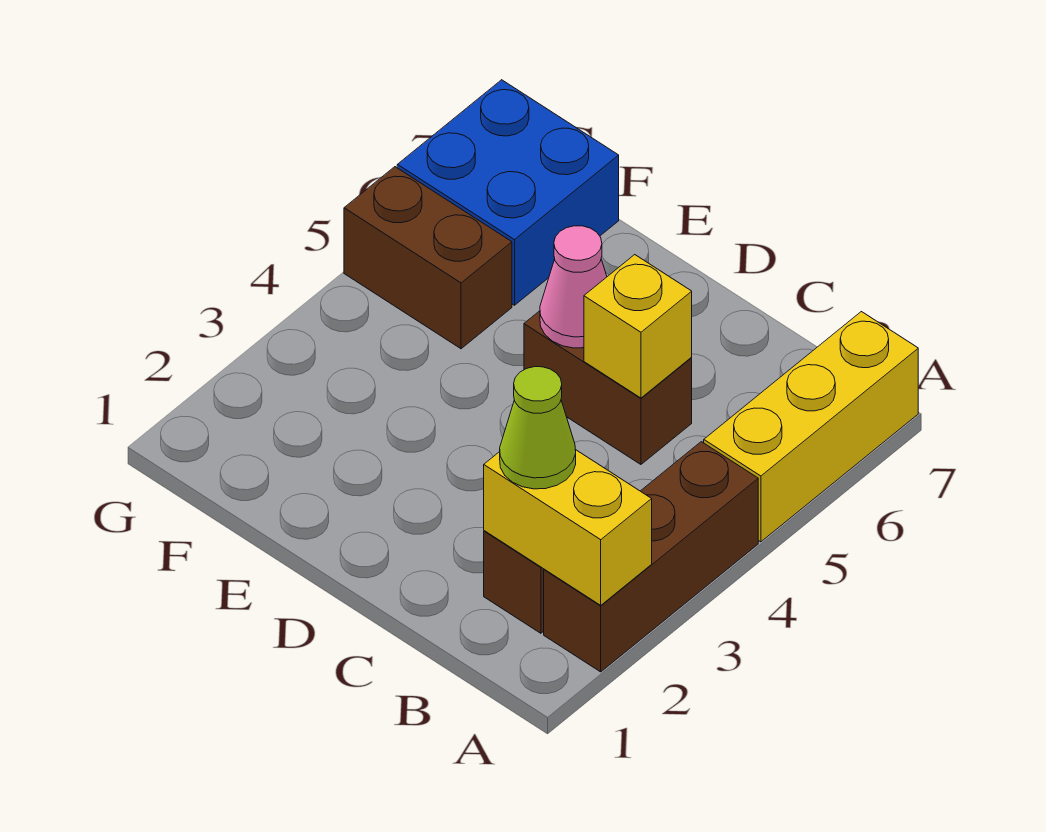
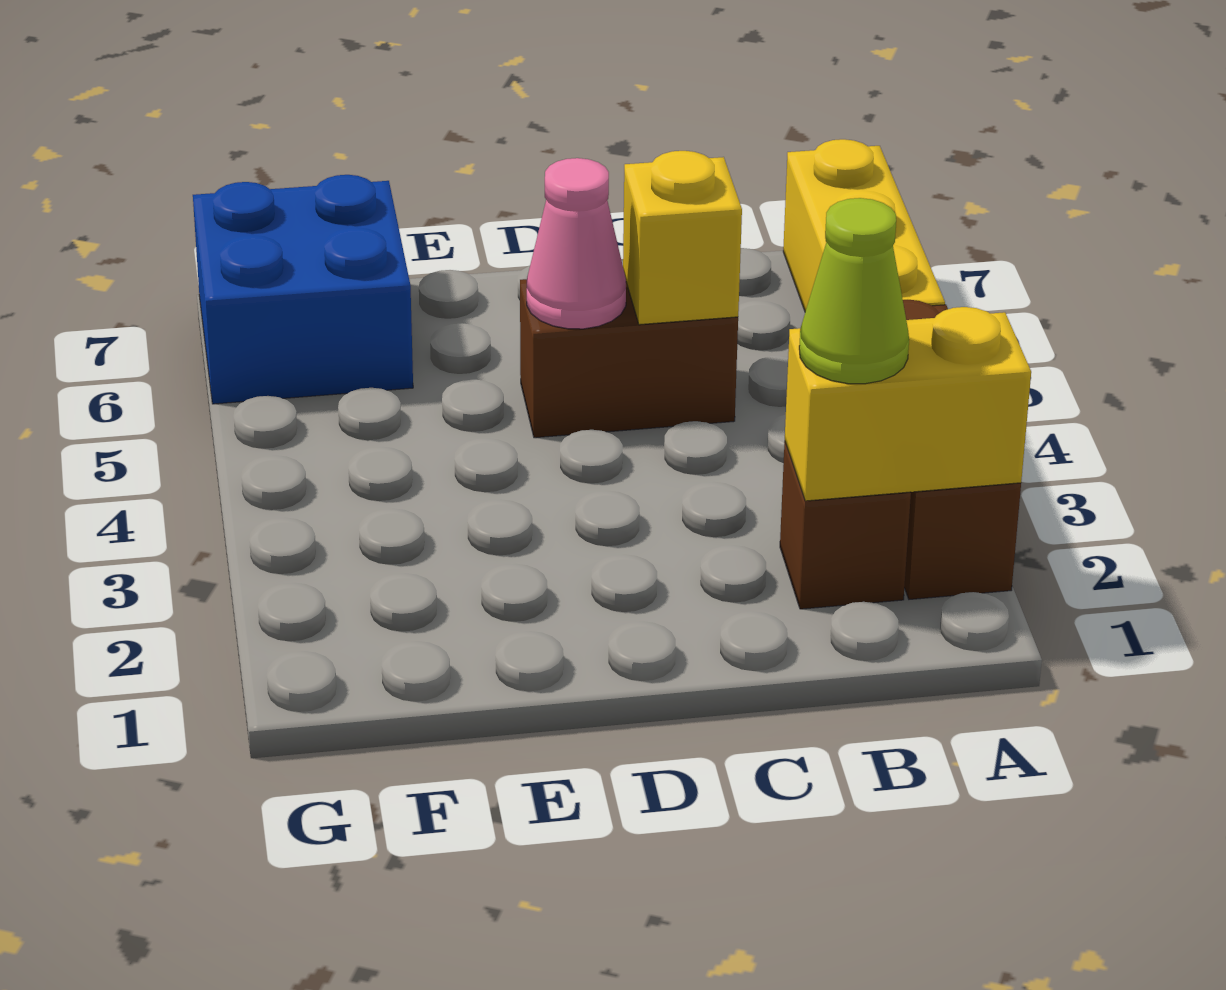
brown 1x2 brick [344,167,512,349] -> none

